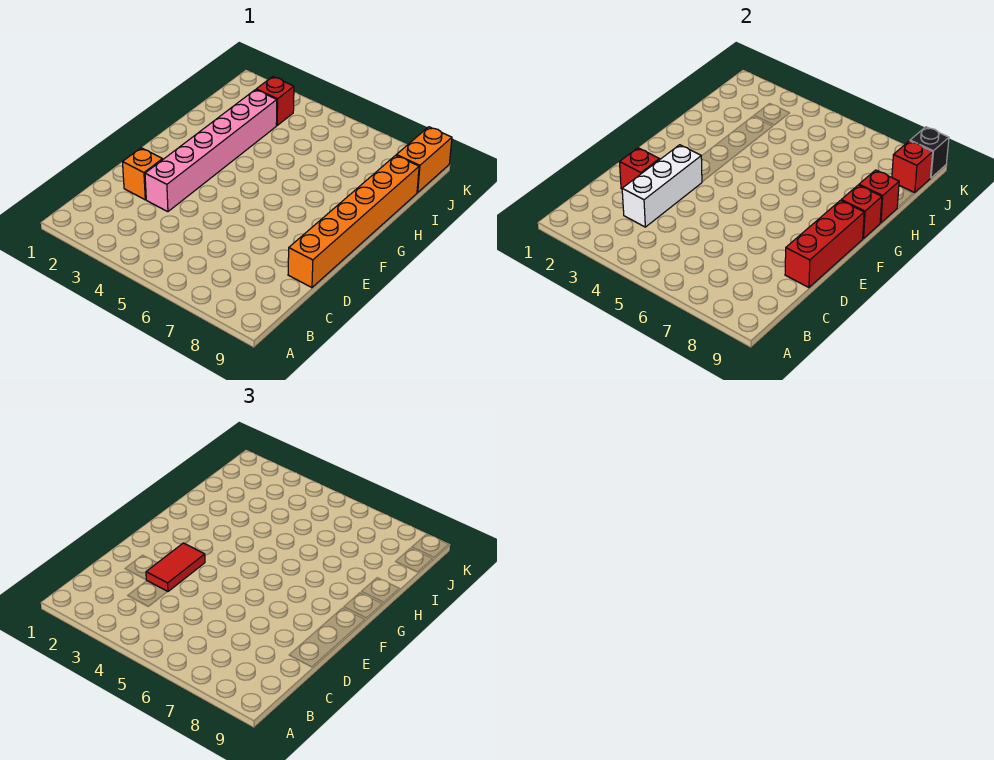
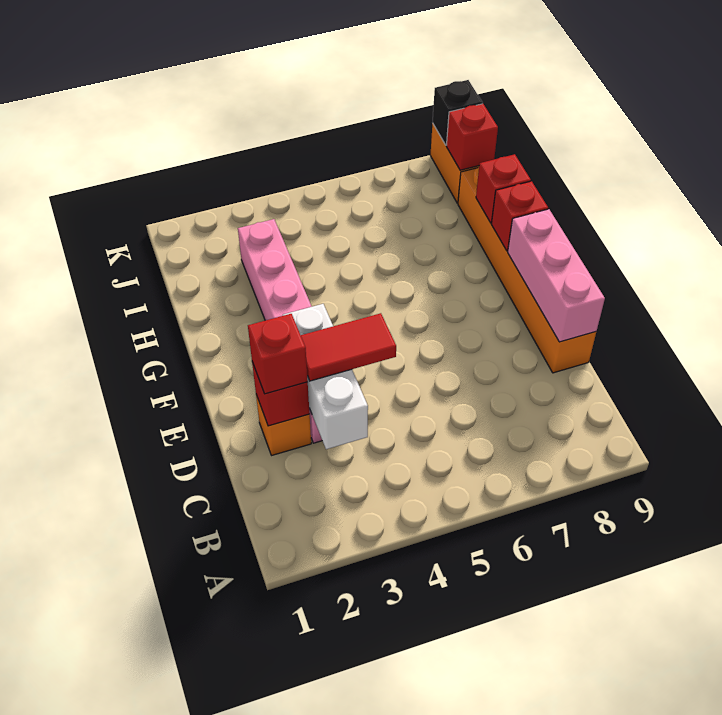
red 1x2 tile [146,543,205,592] -> red 1x2 tile turned to [301,313,396,381]
red 1x3 brick [785,200,864,288] -> pink 1x3 brick [508,209,605,342]
red 1x1 brick [256,77,294,125] -> red 1x1 brick moved to [248,314,308,394]

